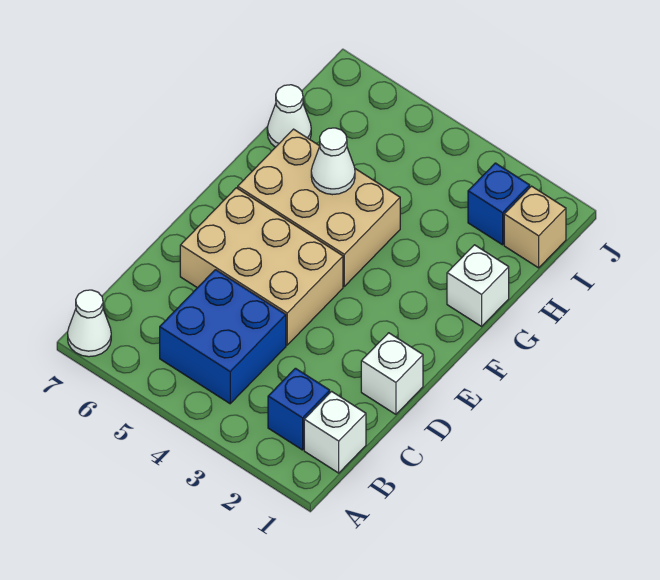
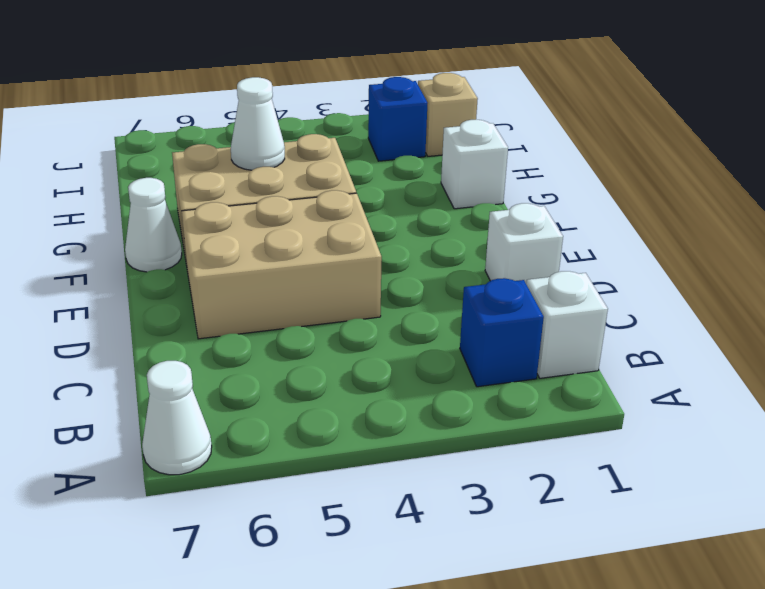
blue 2x2 brick [160,270,286,404] -> none
white 1x1 cone [267,85,311,147] -> white 1x1 cone moved to [125,178,182,272]

